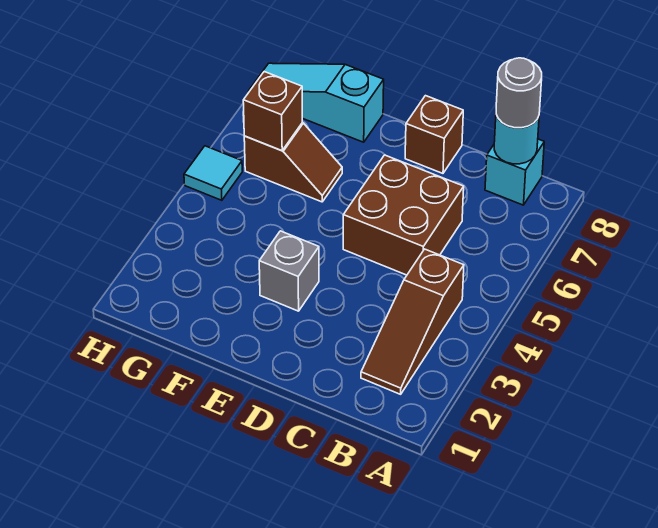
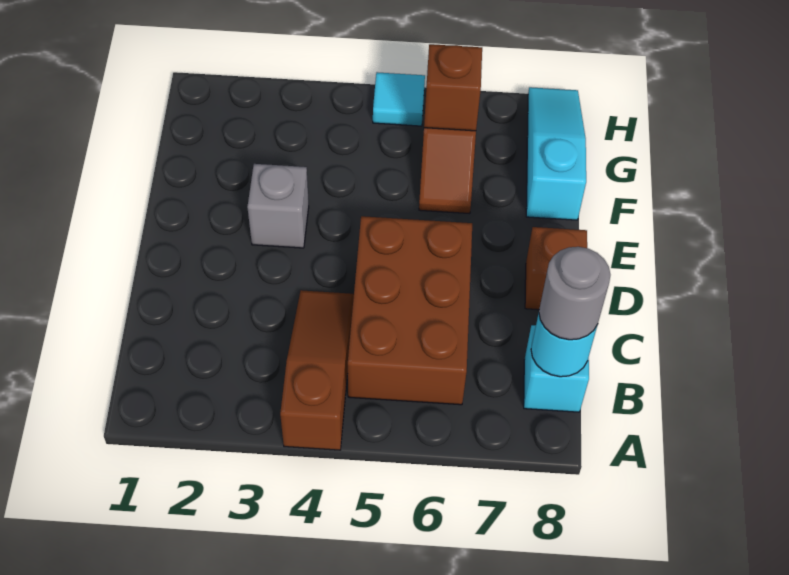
brown 1x3 slope [361,249,464,394] -> brown 1x3 slope turned to [280,290,354,450]
brown 2x2 brick [343,155,464,275] -> brown 2x3 brick [348,216,472,405]

